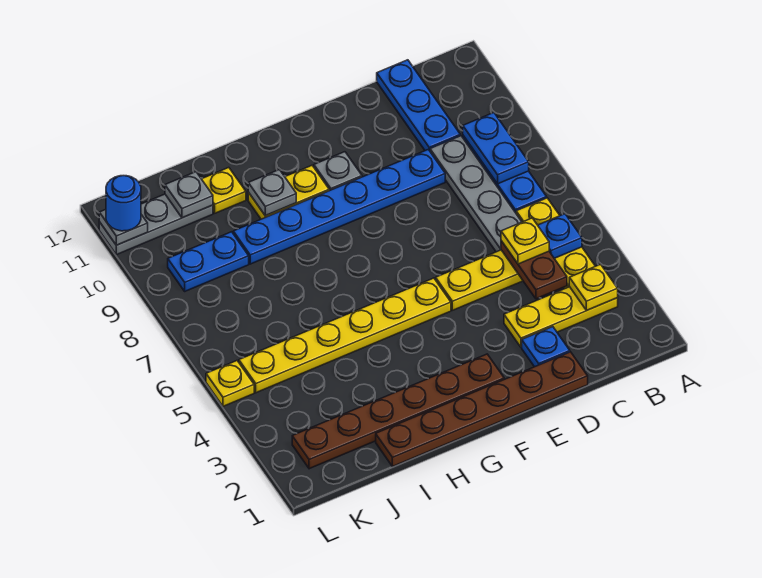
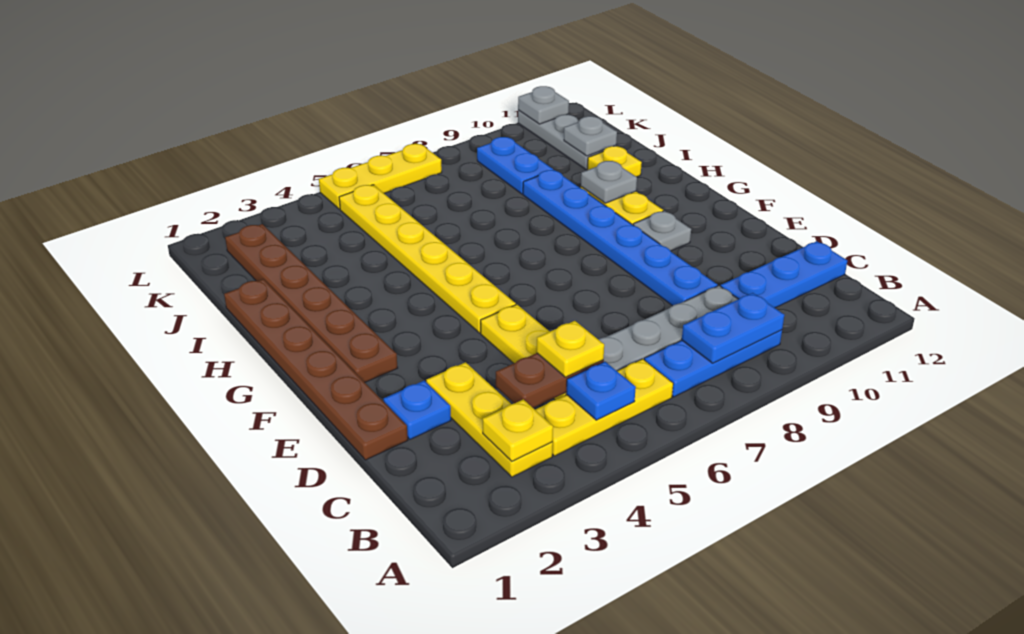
yellow 1x1 plate [206,361,254,406] -> yellow 1x3 plate [319,144,442,209]
blue 1x1 round brick [106,176,141,231] -> none

